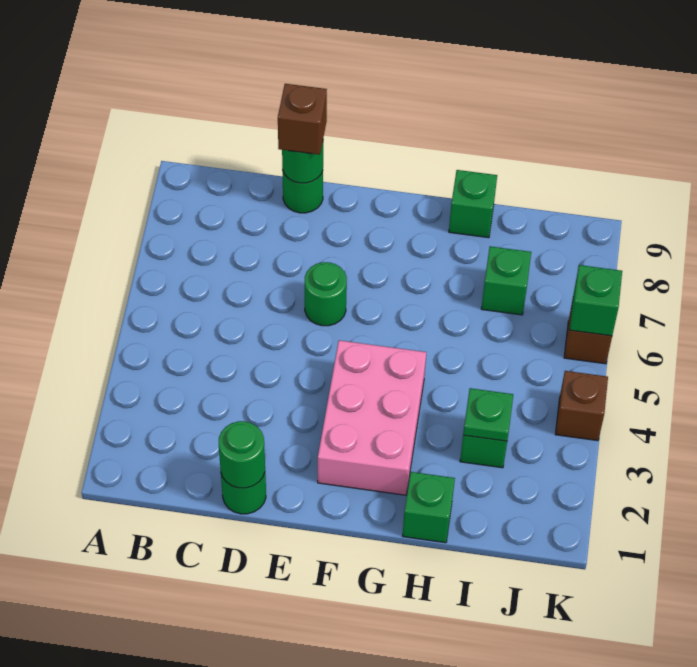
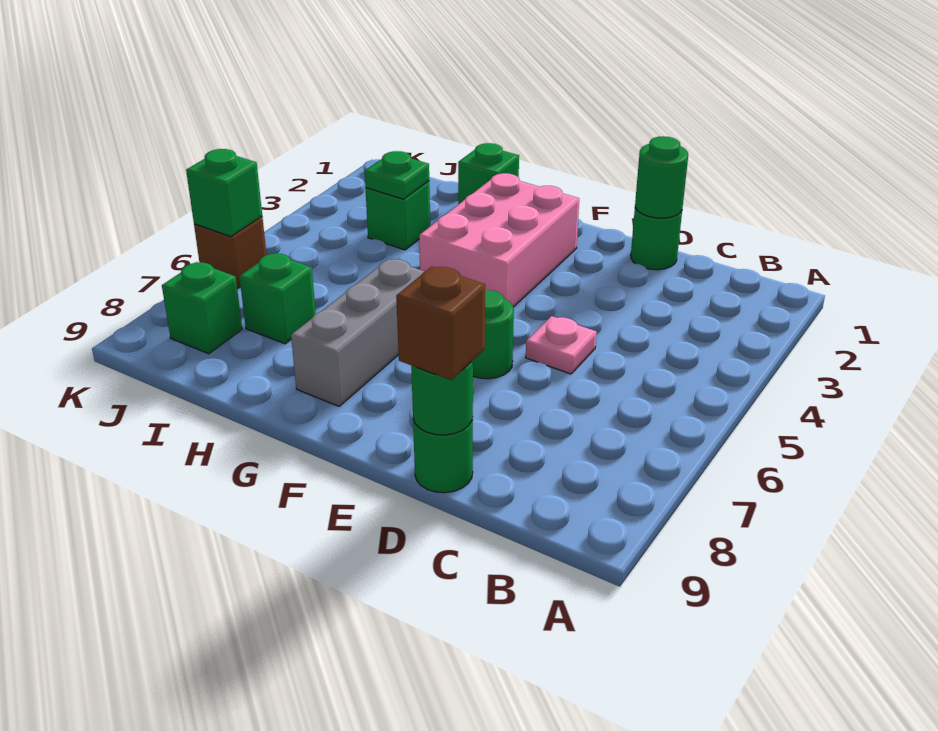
none -> pink 1x1 plate [526,316,597,374]
none -> grey 1x3 brick [291,259,424,406]
green 1x1 brick [449,170,497,238] -> green 1x1 brick moved to [162,262,242,354]
brown 1x1 brick [555,371,608,441] -> none

